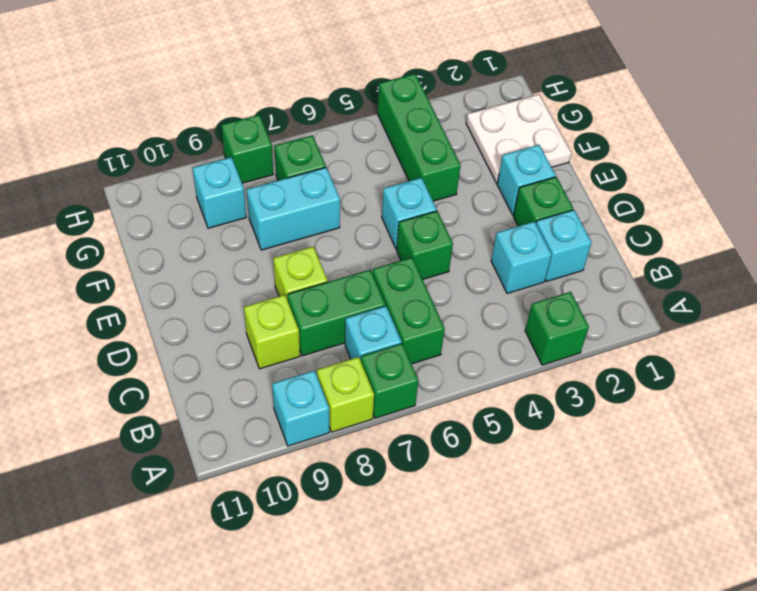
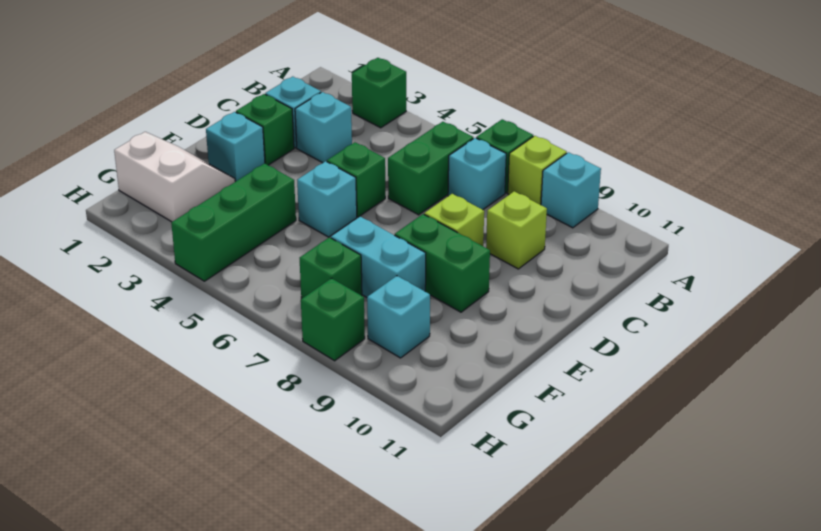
green 1x2 brick [287,270,386,356] -> green 1x2 brick moved to [395,214,490,312]
white 2x2 plate [466,94,571,183] -> white 2x2 slope [114,132,235,222]

